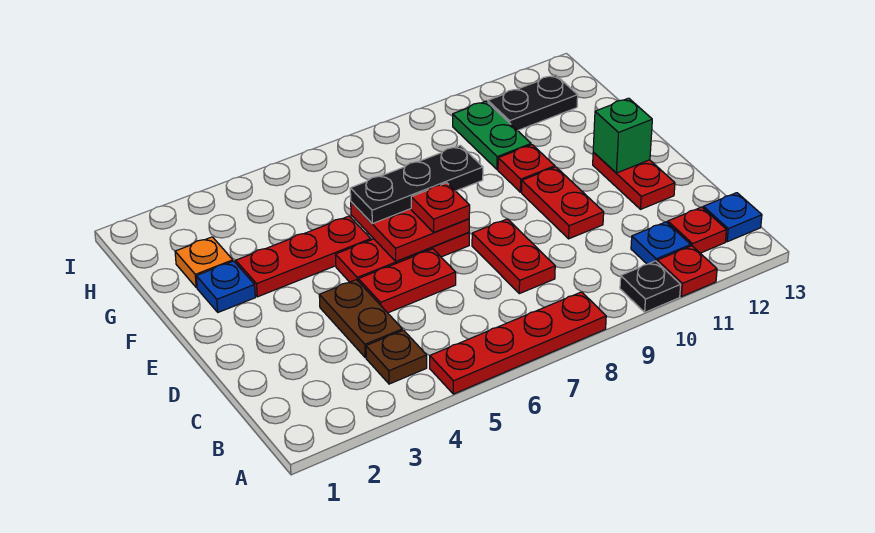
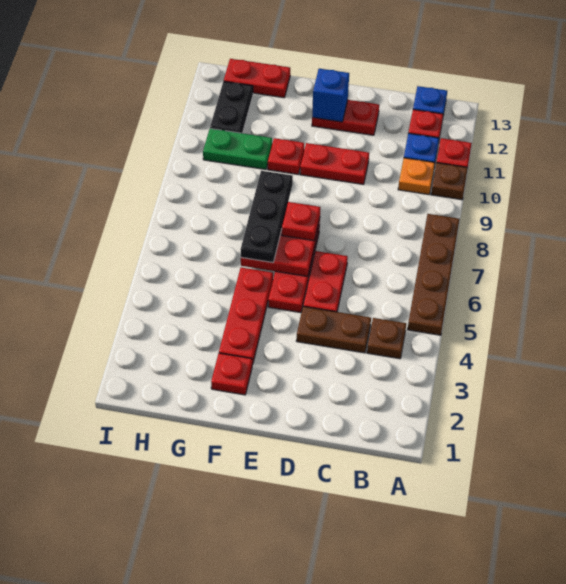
red 1x4 plate [430,292,606,394] -> brown 1x4 plate [408,214,459,335]
black 1x1 plate [620,261,681,312] -> brown 1x1 plate [431,163,468,200]
red 1x2 plate [472,219,555,294] -> red 1x2 plate moved to [224,59,290,98]
green 1x1 brick [593,98,652,173] -> blue 1x1 brick [312,69,349,122]
blue 1x1 plate [196,261,255,312] -> red 1x1 plate [211,353,252,395]
orange 1x1 plate [175,237,233,287] -> orange 1x1 plate moved to [398,158,435,194]

